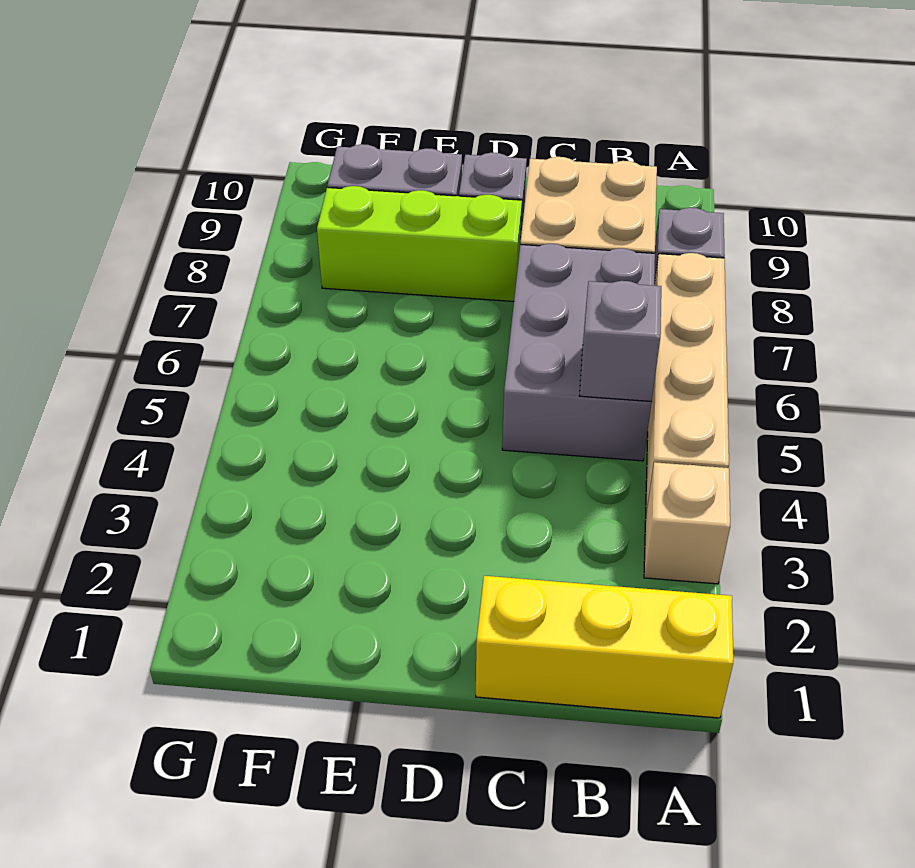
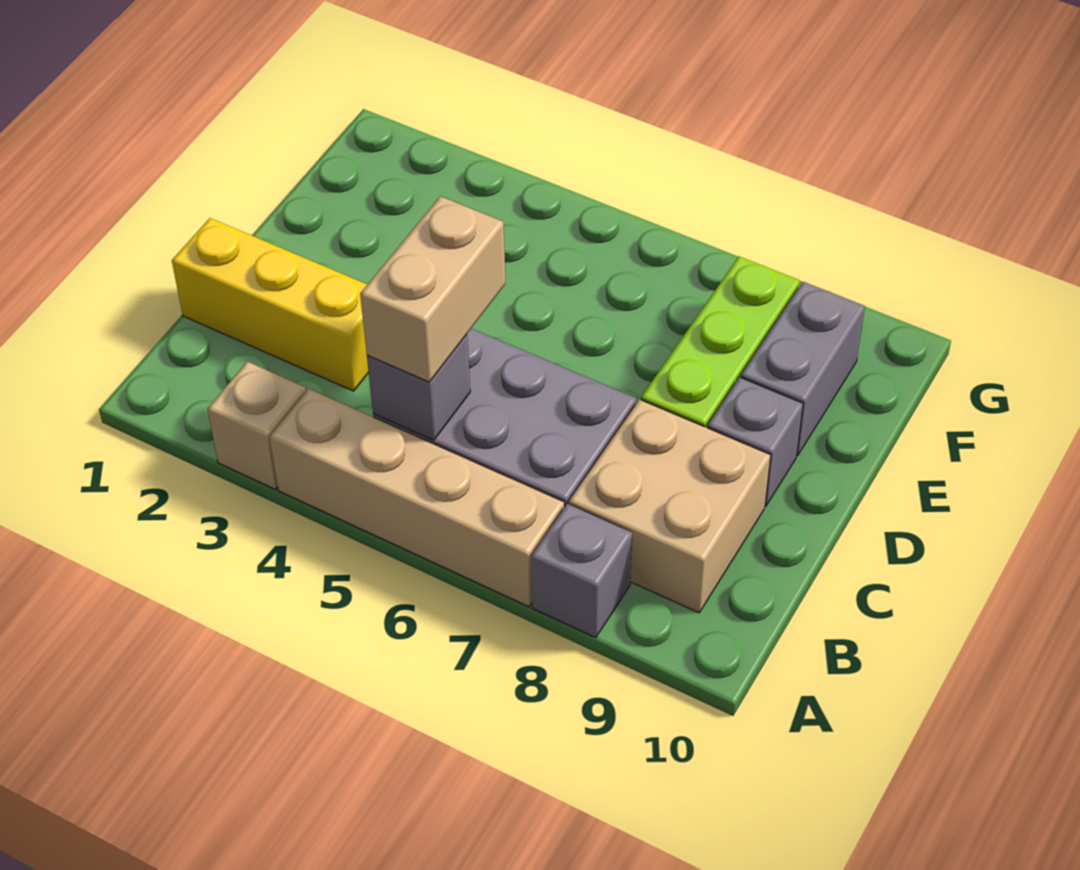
yellow 1x3 brick [476,576,733,718] -> yellow 1x3 brick turned to [172,218,369,391]
none -> tan 1x2 brick [360,196,505,382]

